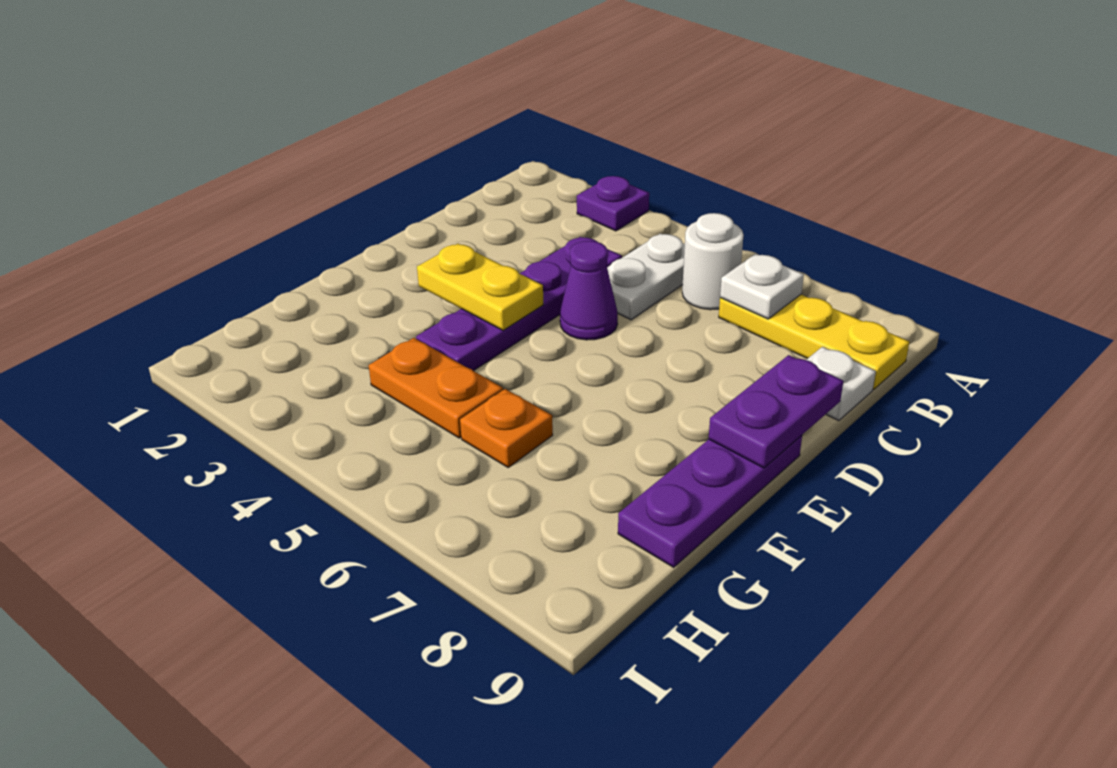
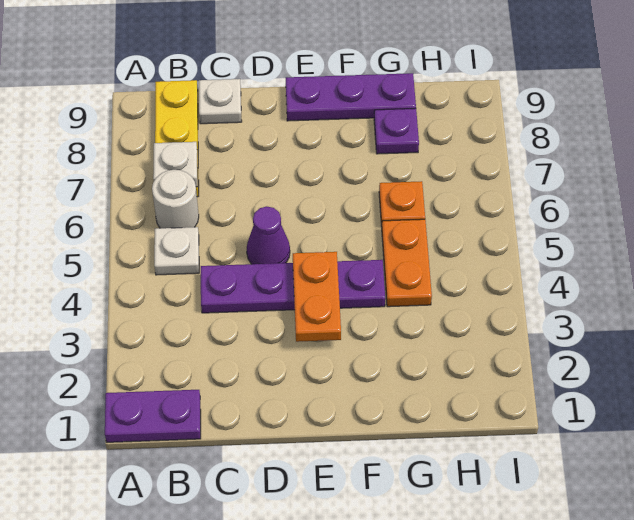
purple 1x1 plate [577,176,649,231] -> purple 1x1 plate moved to [374,108,419,154]
white 1x2 plate [607,234,685,320] -> white 1x1 plate [154,227,199,275]
purple 1x2 plate [709,355,843,468] -> purple 1x2 plate moved to [105,390,201,442]
yellow 1x2 plate [417,244,544,330] -> orange 1x2 plate [293,252,341,342]

